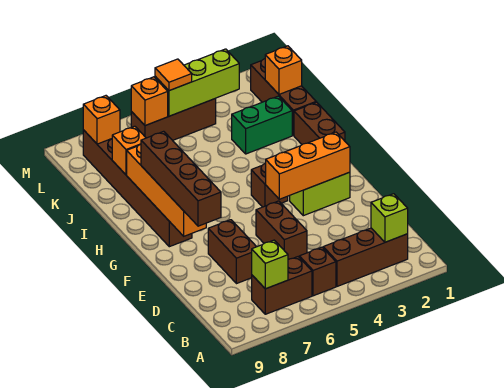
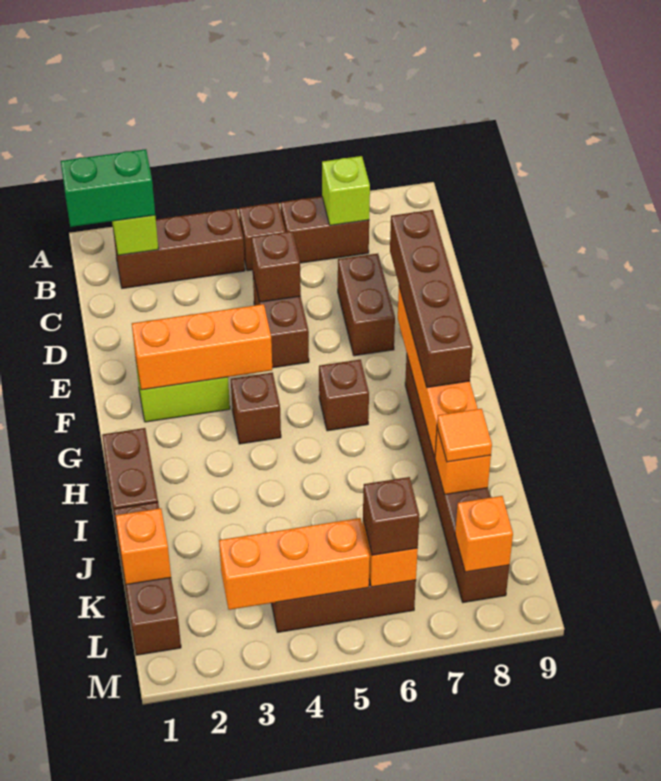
none -> brown 1x1 brick [251,231,301,302]
none -> brown 1x1 brick [319,359,369,431]
green 1x2 brick [232,96,292,154] -> green 1x2 brick moved to [61,149,155,227]
lime 1x3 brick [155,49,239,116] -> orange 1x3 brick [219,518,370,610]
orange 1x1 tile [155,59,192,91] -> orange 1x1 tile moved to [437,409,492,462]
none -> brown 1x1 brick [363,477,420,555]

